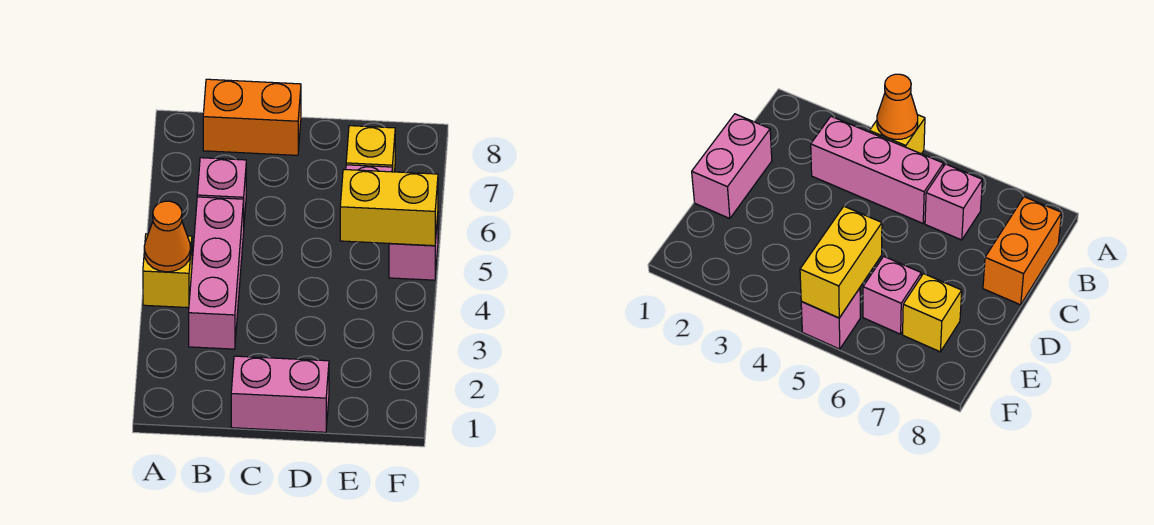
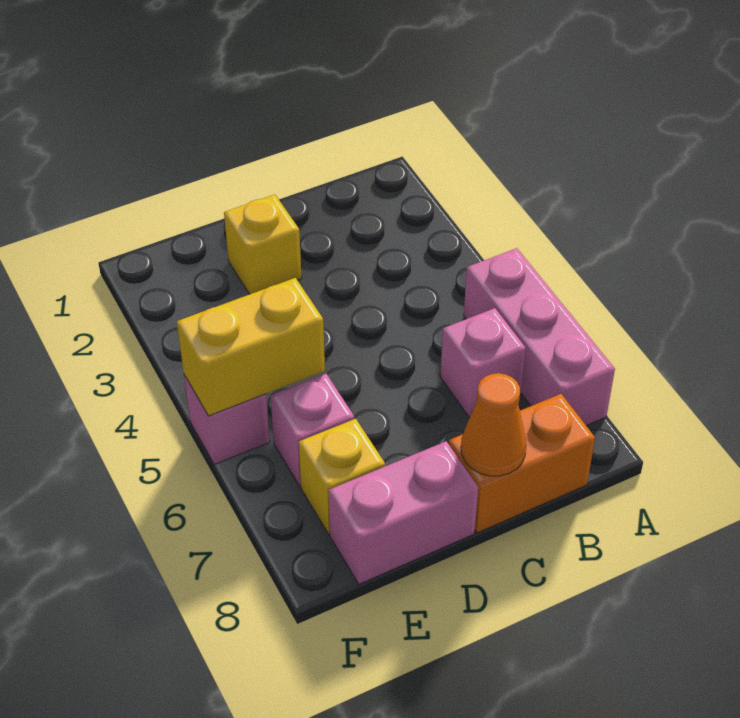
yellow 1x1 brick [143,234,192,308] -> yellow 1x1 brick moved to [224,195,302,294]
orange 1x1 cone [144,201,191,272] -> orange 1x1 cone moved to [461,373,526,476]
pink 1x3 brick [189,197,244,349] -> pink 1x3 brick moved to [464,248,615,426]
pink 1x2 brick [231,356,329,432] -> pink 1x2 brick moved to [329,441,478,584]

